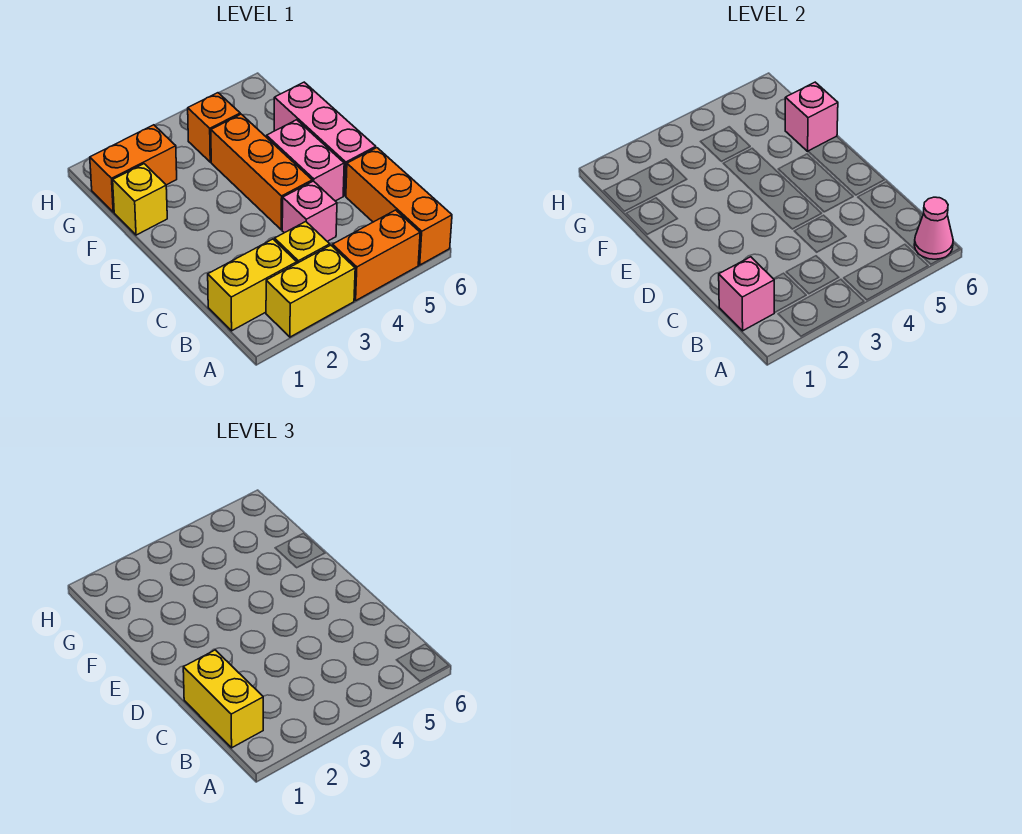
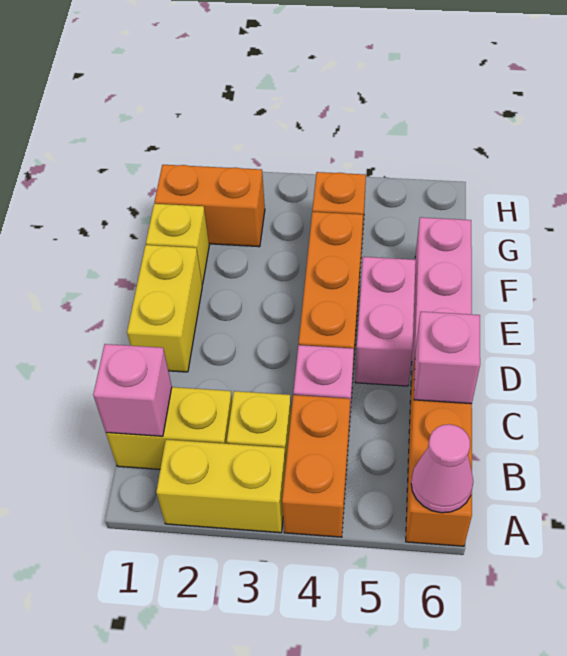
orange 1x2 brick [333,210,420,300] -> orange 1x2 brick turned to [282,395,350,537]
yellow 1x2 brick [183,650,263,748] -> yellow 1x2 brick moved to [127,245,202,372]
pink 1x1 brick [785,82,838,151] -> pink 1x1 brick moved to [414,312,480,404]

